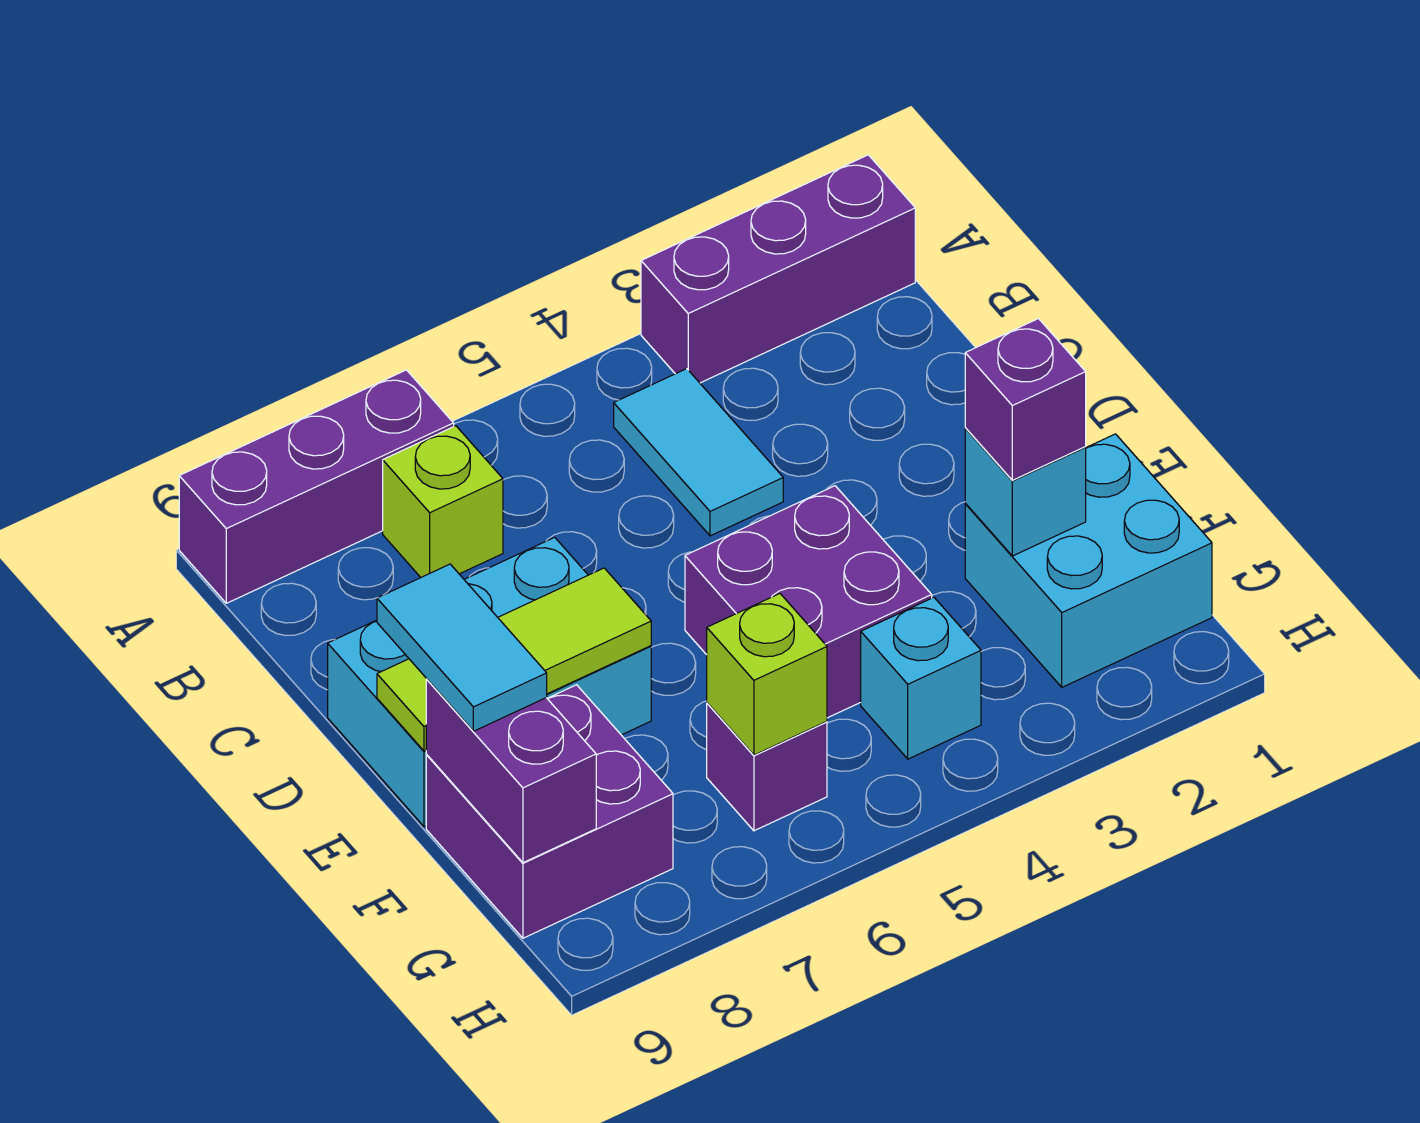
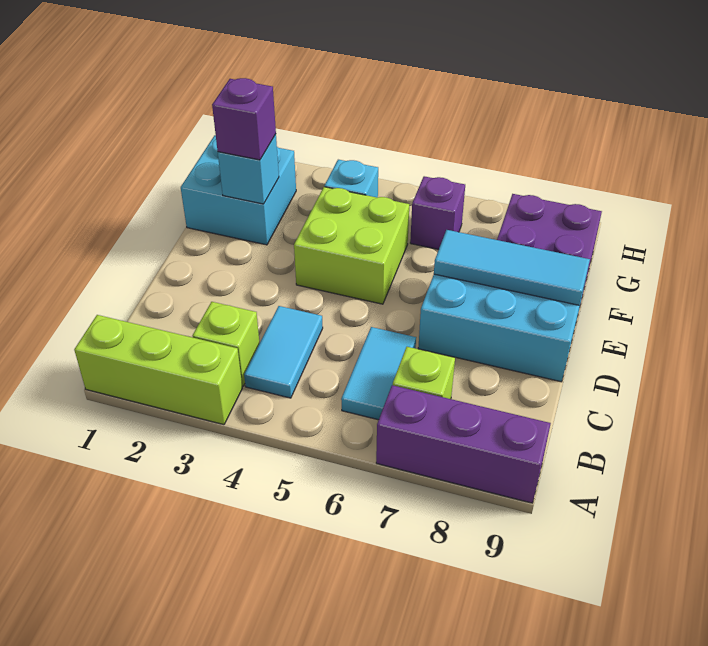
purple 1x3 brick [641,155,915,383] -> lime 1x3 brick [74,315,242,425]
purple 2x2 brick [685,486,932,718] -> lime 2x2 brick [294,187,409,304]
lime 1x3 tile [377,568,651,751] -> cyan 1x3 tile [434,230,590,305]
cyan 1x2 tile [377,564,547,731] -> cyan 1x2 tile moved to [341,327,416,420]
purple 1x2 brick [426,679,596,863] -> none
lime 1x1 brick [707,594,827,755] -> lime 1x1 brick moved to [193,302,260,386]

